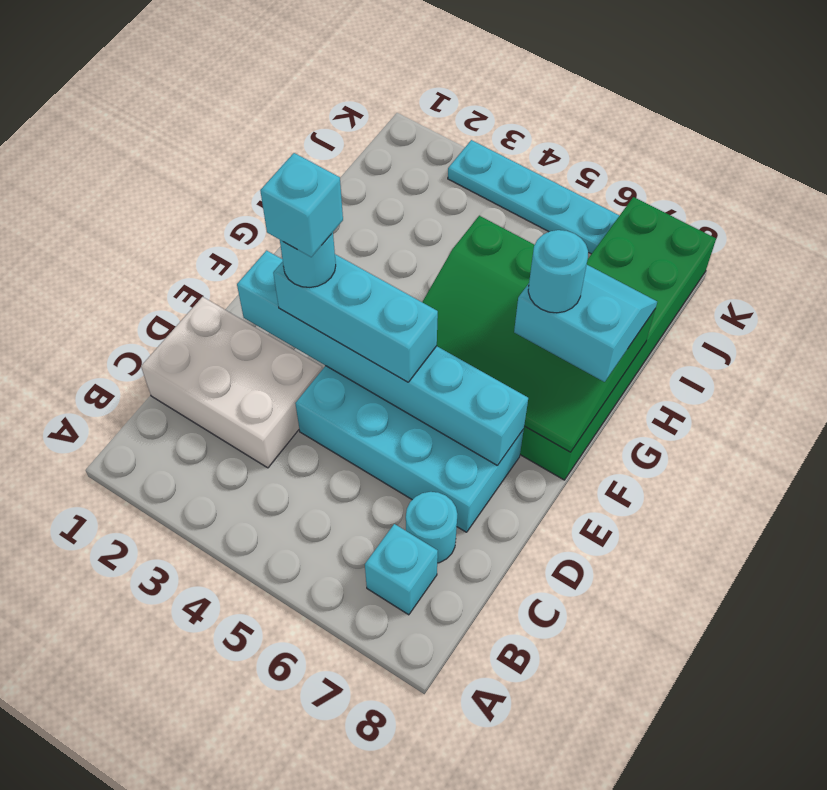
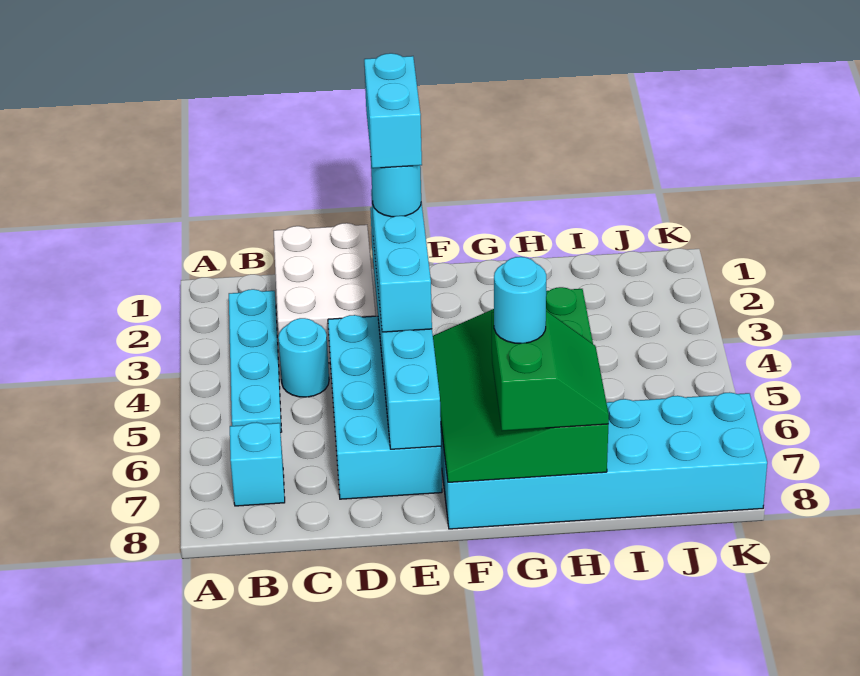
cyan 1x1 round brick [406,492,457,563] -> cyan 1x1 round brick moved to [278,318,329,397]
cyan 1x1 brick [260,153,343,257] -> cyan 1x2 brick [364,53,422,168]
green 2x6 brick [520,197,716,480] -> cyan 2x6 brick [441,392,767,529]
cyan 2x2 slope [514,265,657,382] -> green 2x2 slope [492,311,609,431]
cyan 1x4 plate [448,140,620,254] -> cyan 1x4 plate moved to [229,289,282,433]

